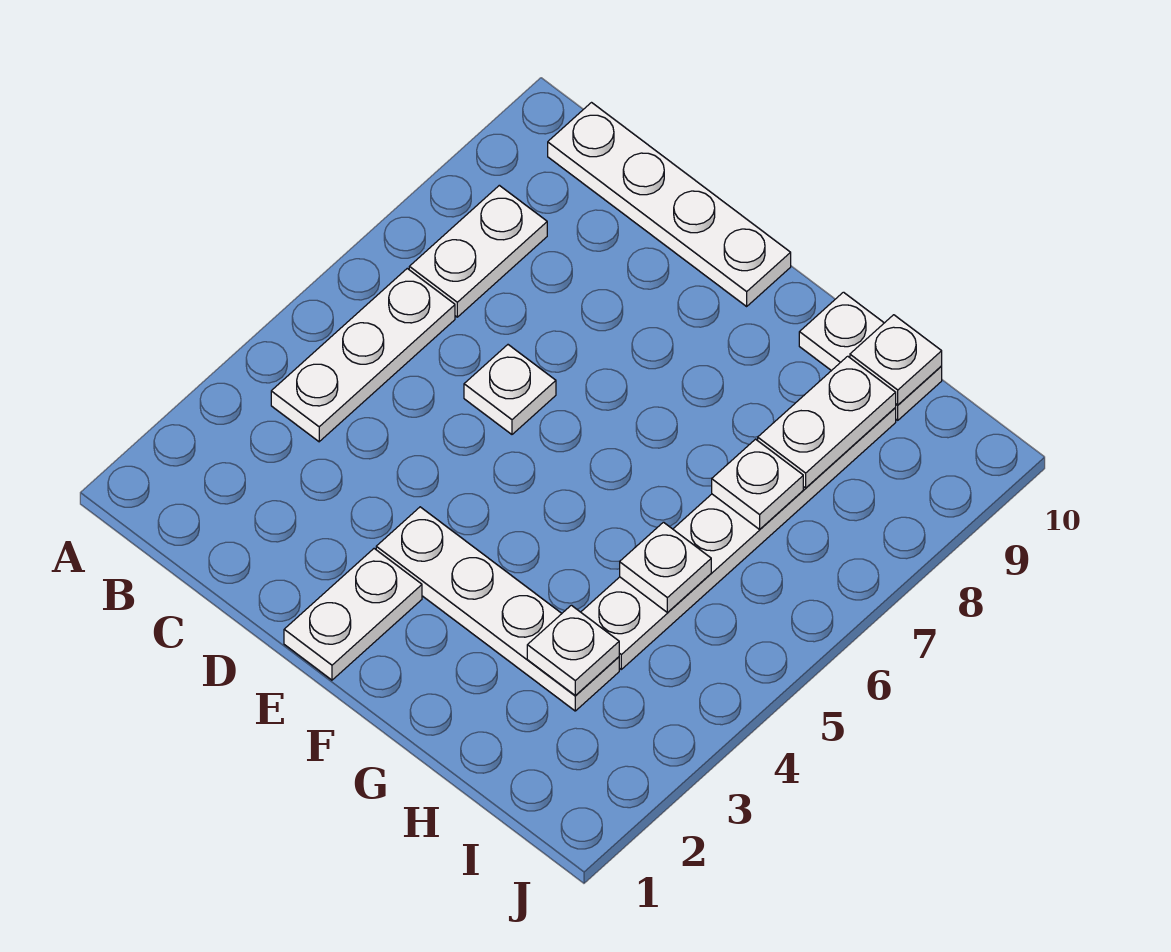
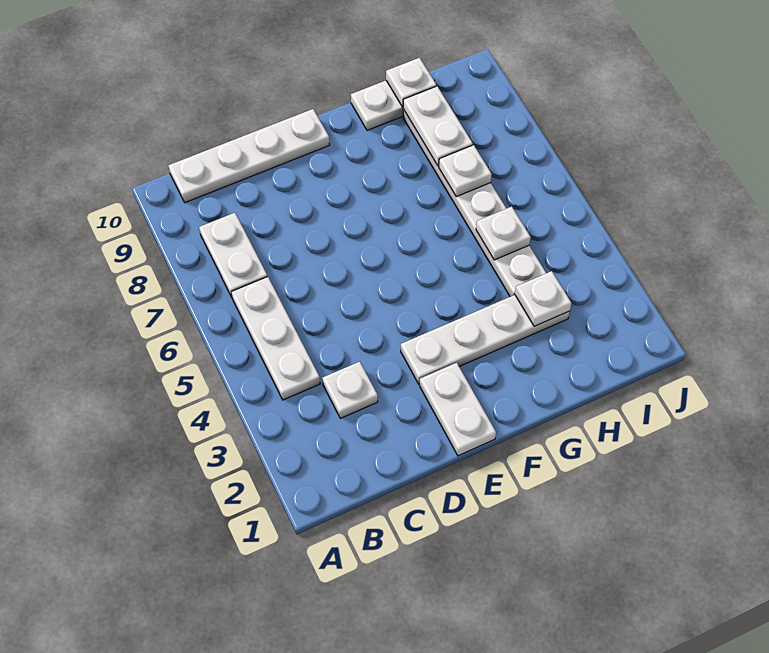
white 1x1 plate [464,345,556,434] -> white 1x1 plate moved to [322,362,378,418]

